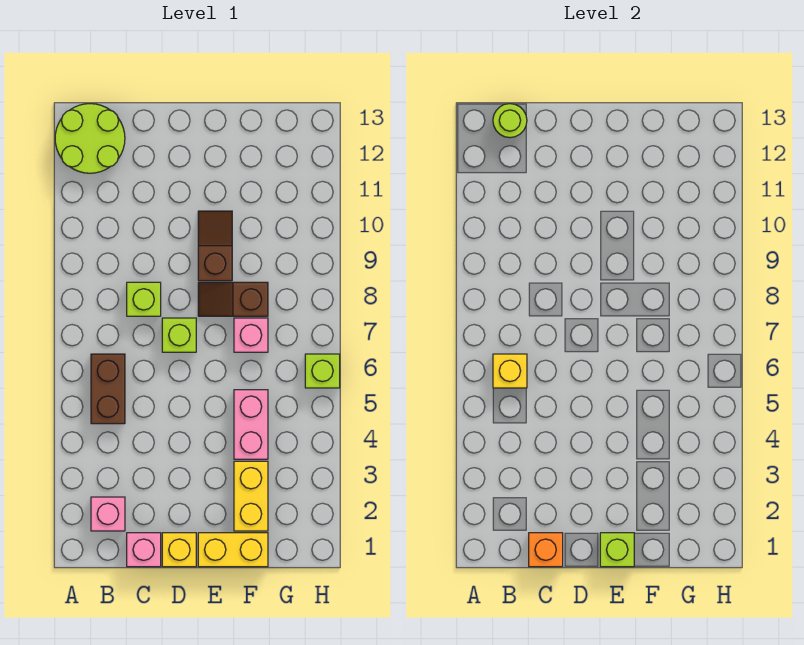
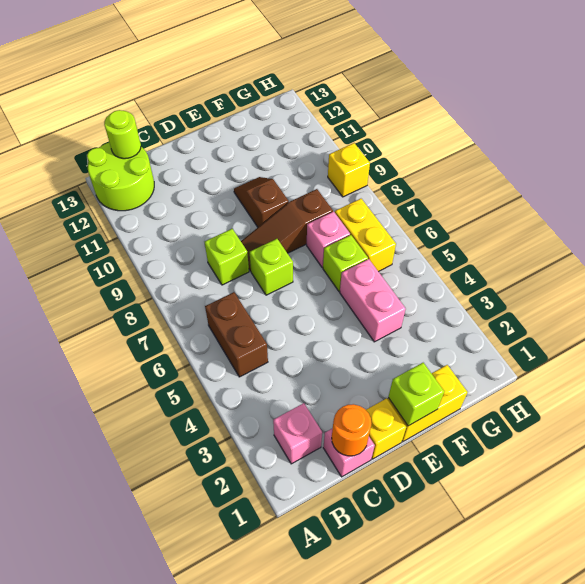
yellow 1x1 brick [493,354,527,388] -> yellow 1x1 brick moved to [328,143,370,197]
orange 1x1 brick [529,533,563,567] -> orange 1x1 round brick [332,404,371,456]
brown 1x2 slope [198,282,268,316] -> brown 1x3 slope [241,189,333,271]
yellow 1x2 brick [234,461,268,531] -> yellow 1x2 brick moved to [335,199,396,272]
lime 1x1 brick [305,354,340,388] -> lime 1x1 brick moved to [323,235,368,291]

